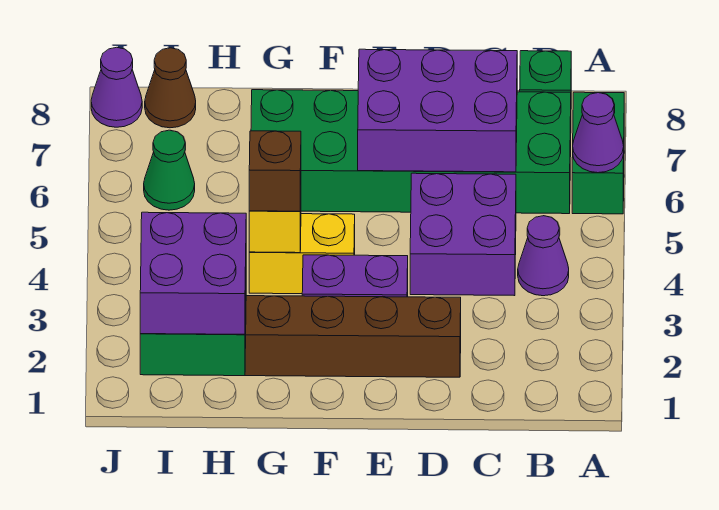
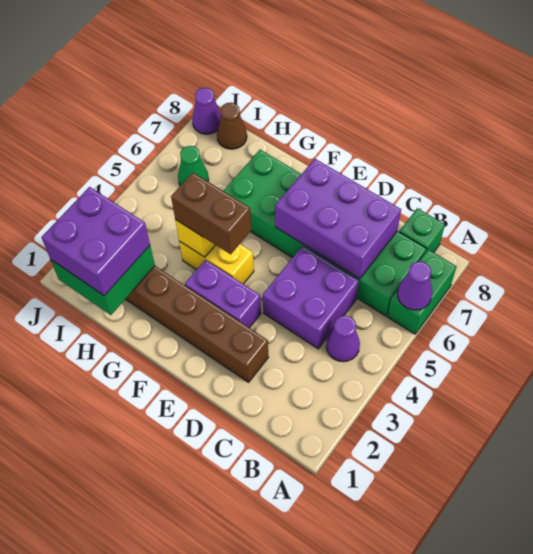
brown 1x1 brick [249,131,301,211] -> brown 1x2 brick [171,173,251,254]

